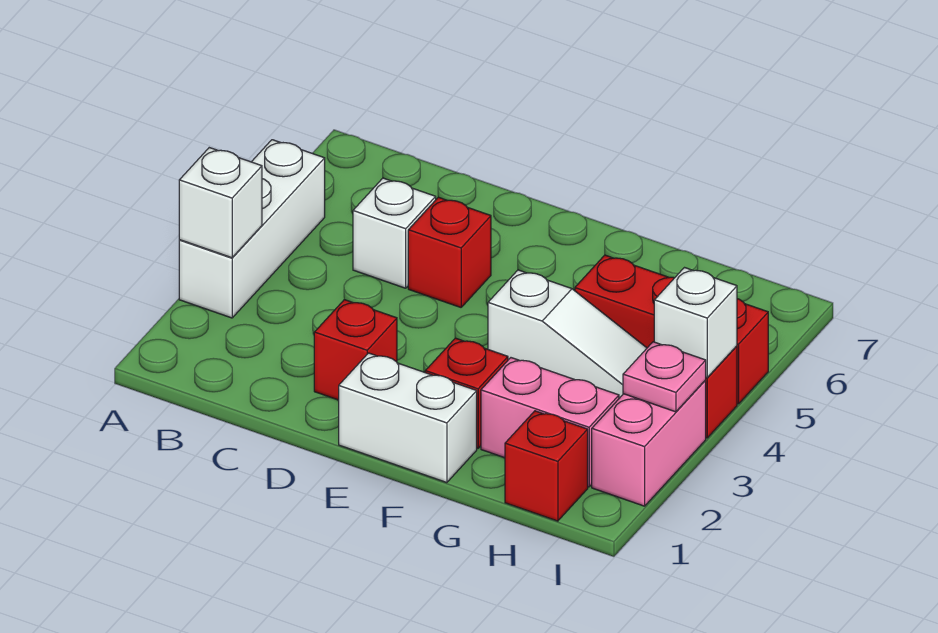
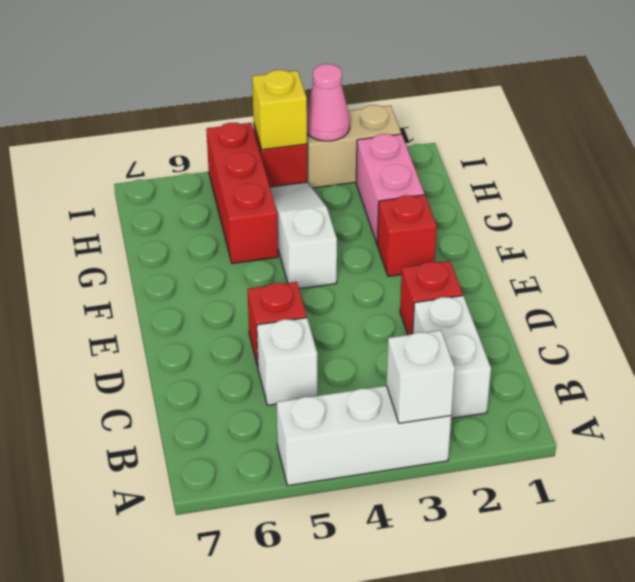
white 1x2 brick [339,353,477,483] -> white 1x2 brick moved to [413,296,491,418]
red 1x1 brick [505,411,588,521] -> none
pink 1x2 brick [592,380,706,506] -> tan 1x2 brick [307,105,401,188]
pink 1x1 plate [623,342,706,412] -> pink 1x1 cone [307,64,350,141]
white 1x1 brick [654,268,737,378] -> yellow 1x1 brick [252,70,307,150]

